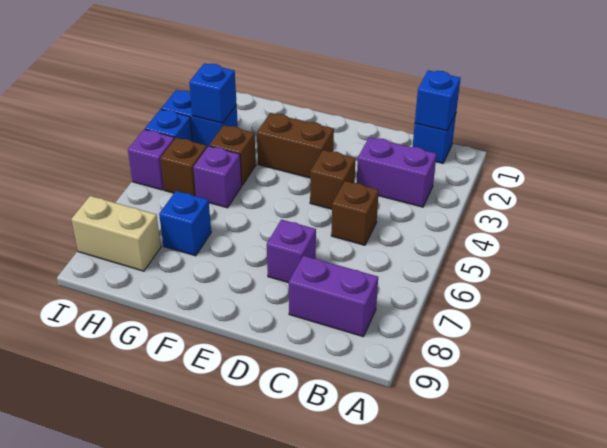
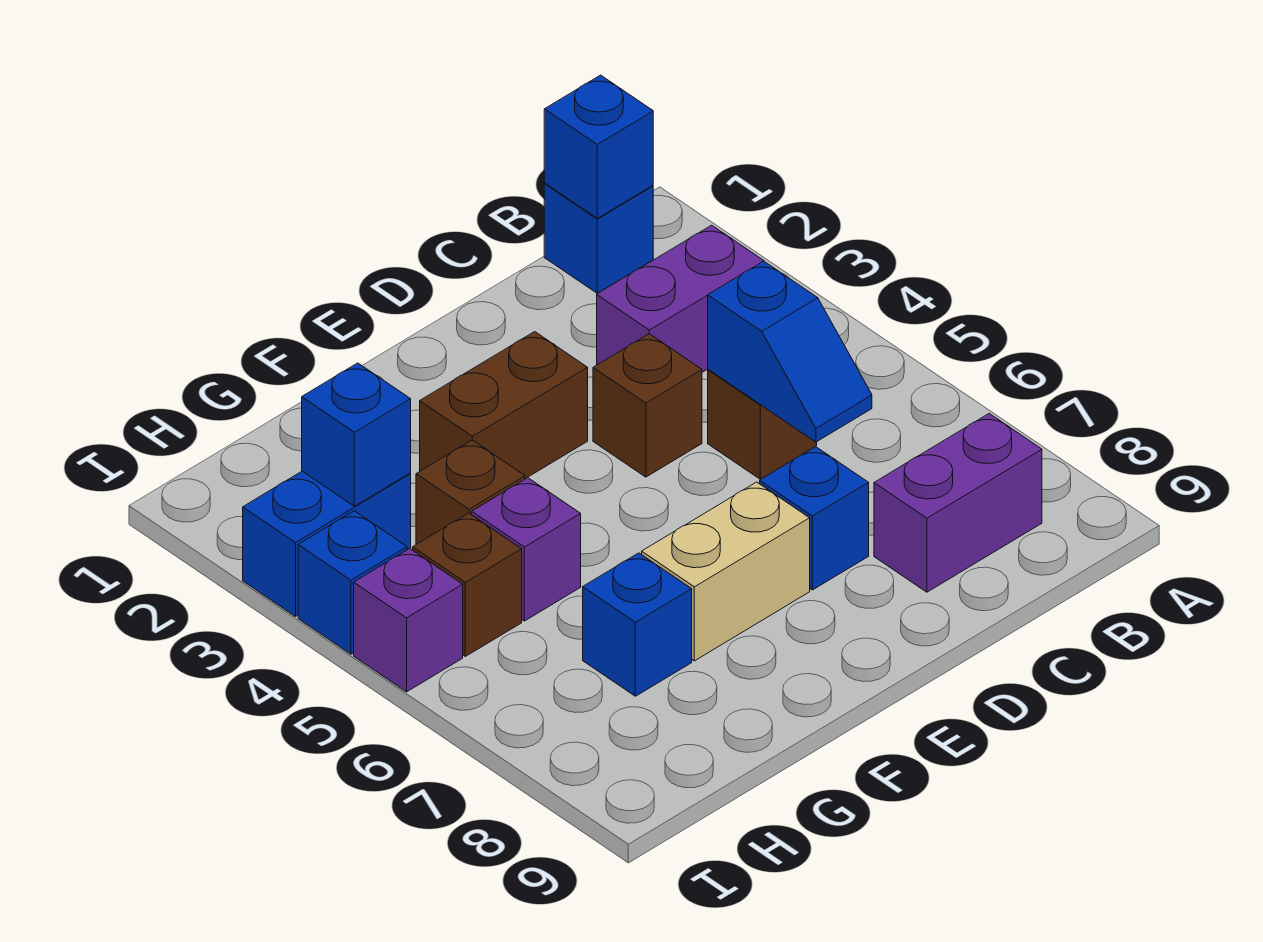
none -> blue 1x2 slope [708,261,872,442]
purple 1x1 brick [267,220,316,283] -> blue 1x1 brick [760,447,869,590]
tan 1x2 brick [71,196,161,271] -> tan 1x2 brick moved to [642,482,810,661]

